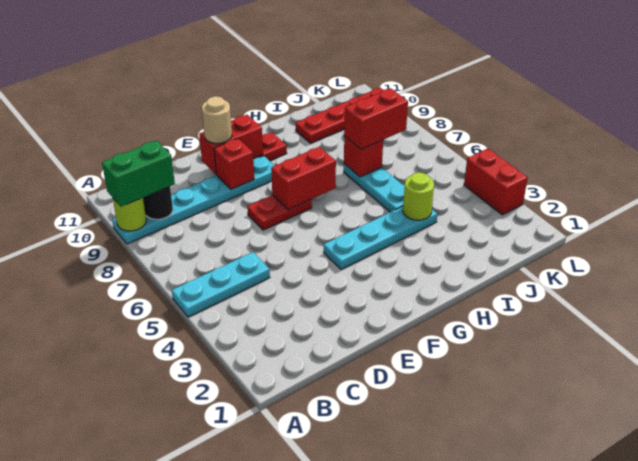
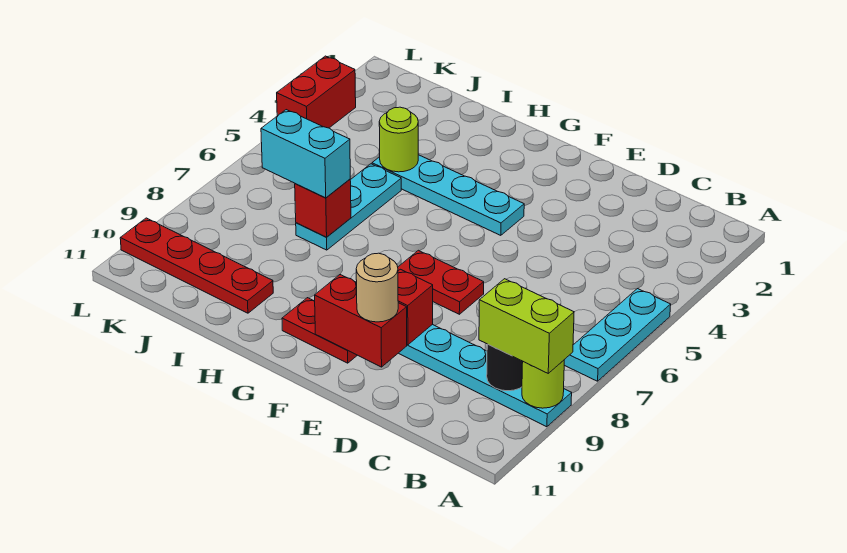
cyan 1x3 plate [172,252,270,317] -> cyan 1x3 plate turned to [564,289,671,381]
green 1x2 brick [102,141,175,207] -> lime 1x2 brick [479,279,574,373]
red 1x2 brick [271,147,336,210] -> none
red 1x2 brick [344,88,408,149] -> cyan 1x2 brick [261,110,350,198]

